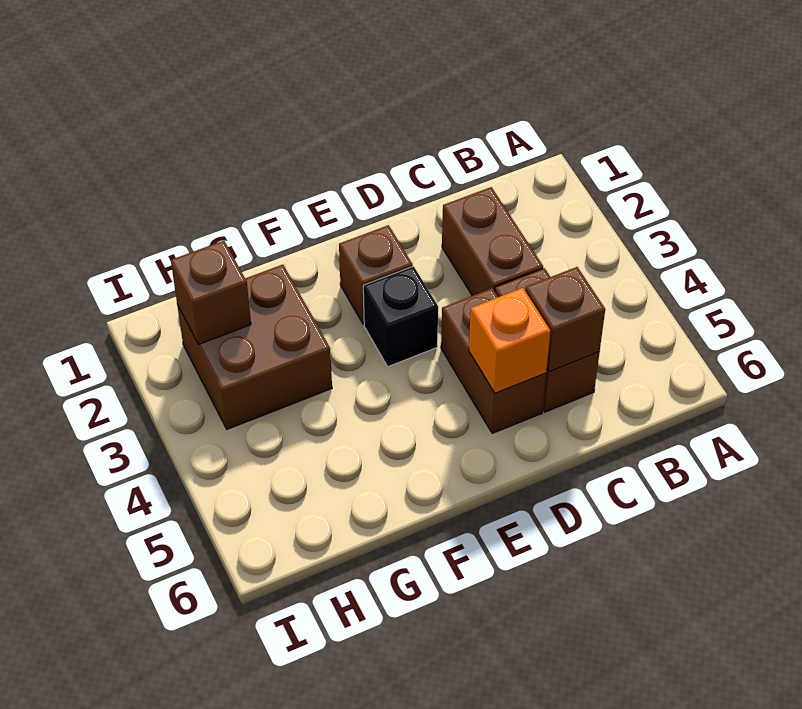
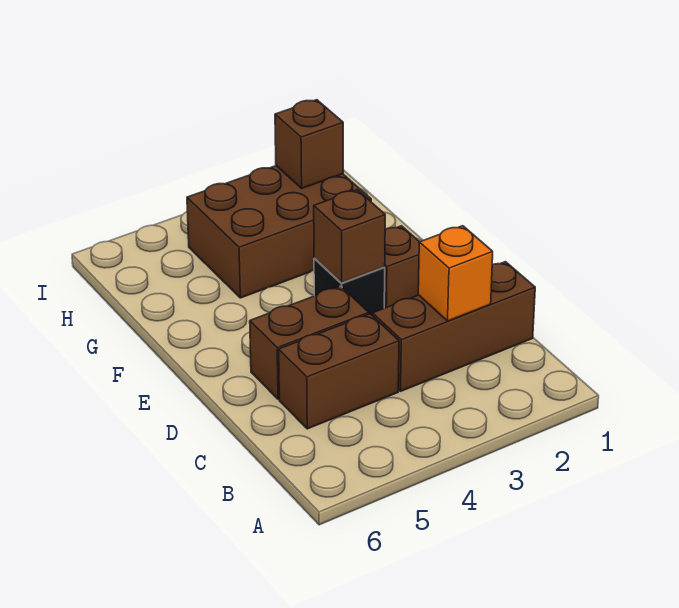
brown 1x2 brick [442,187,543,296] -> brown 1x3 brick [372,262,535,391]
brown 1x1 brick [525,267,605,372] -> brown 1x1 brick moved to [314,190,385,283]
orange 1x1 brick [469,288,550,393] -> orange 1x1 brick moved to [418,226,493,321]
brown 2x2 brick [177,265,332,429] -> brown 2x3 brick [187,166,371,298]

